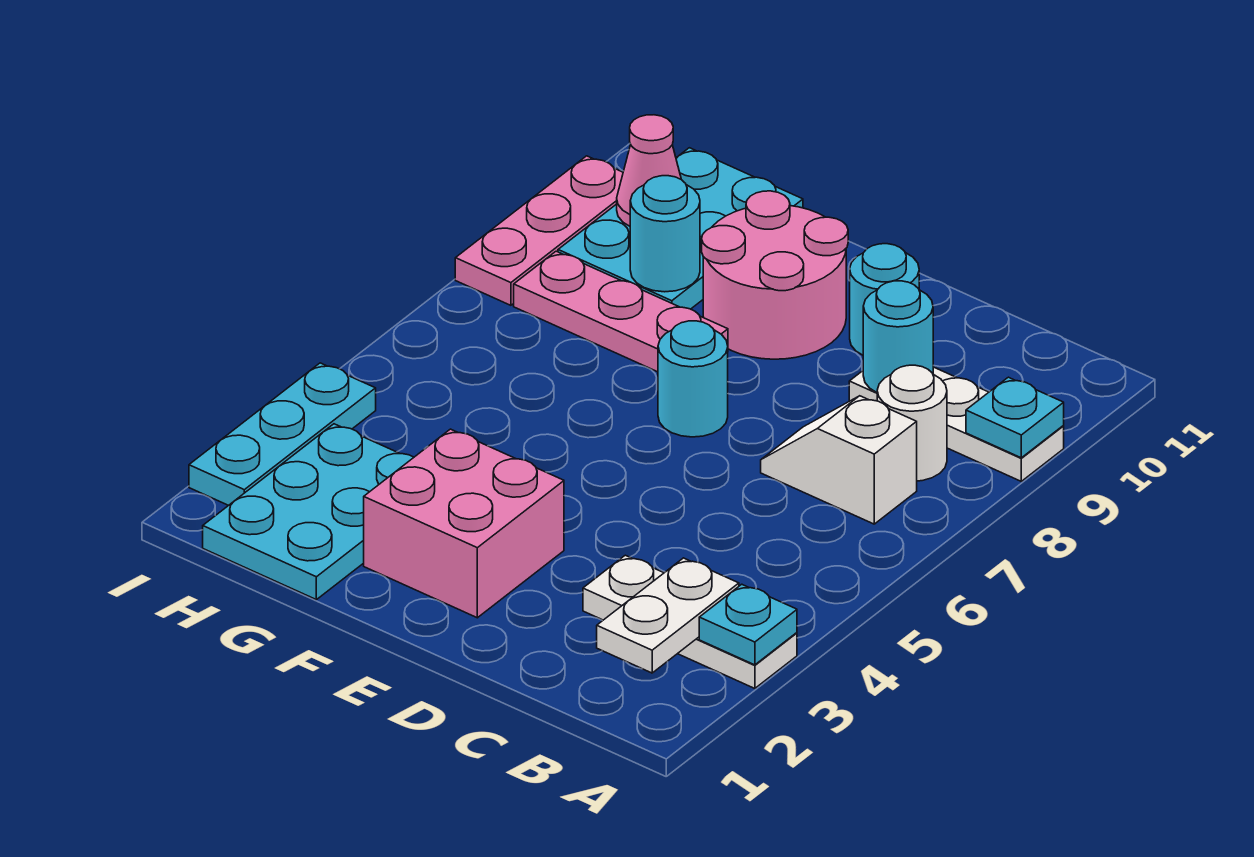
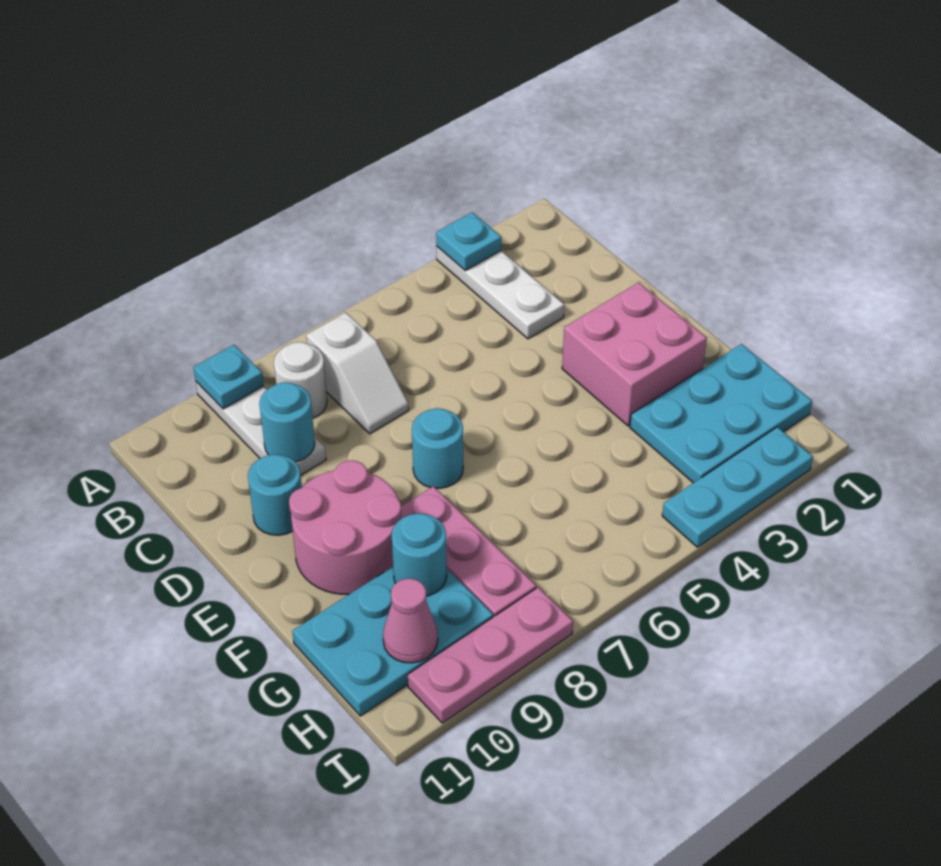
white 1x2 plate [597,558,739,673] -> none

